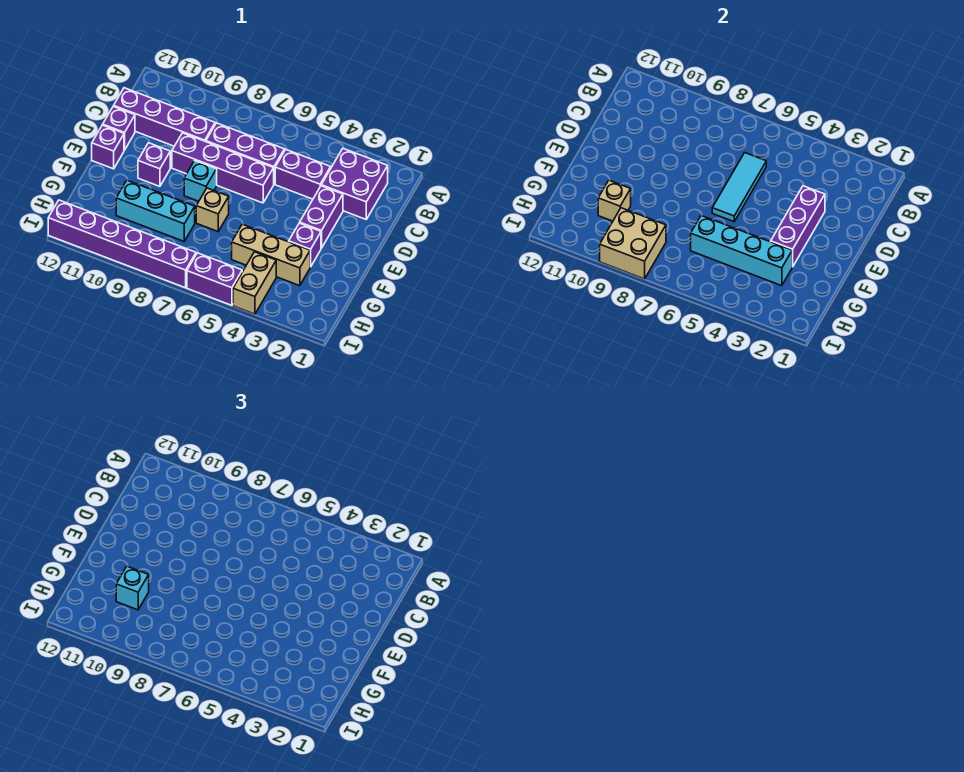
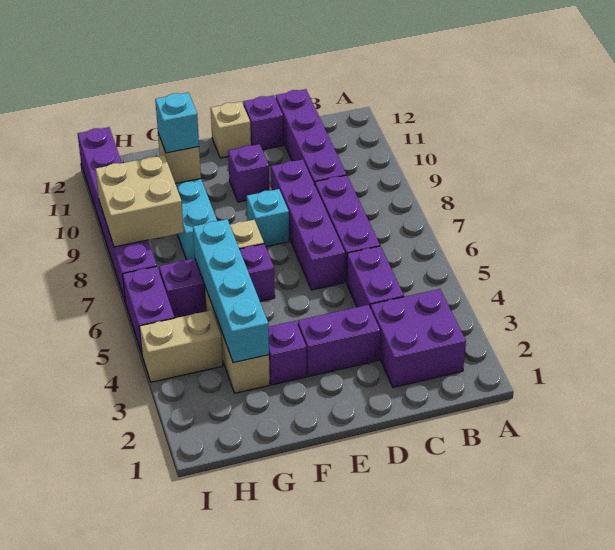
cyan 1x3 tile [712,153,766,222] -> none
purple 1x3 brick [771,186,825,267] -> purple 1x3 brick moved to [159,244,275,318]
purple 1x1 brick [92,125,124,169] -> tan 1x1 brick [211,102,251,158]

